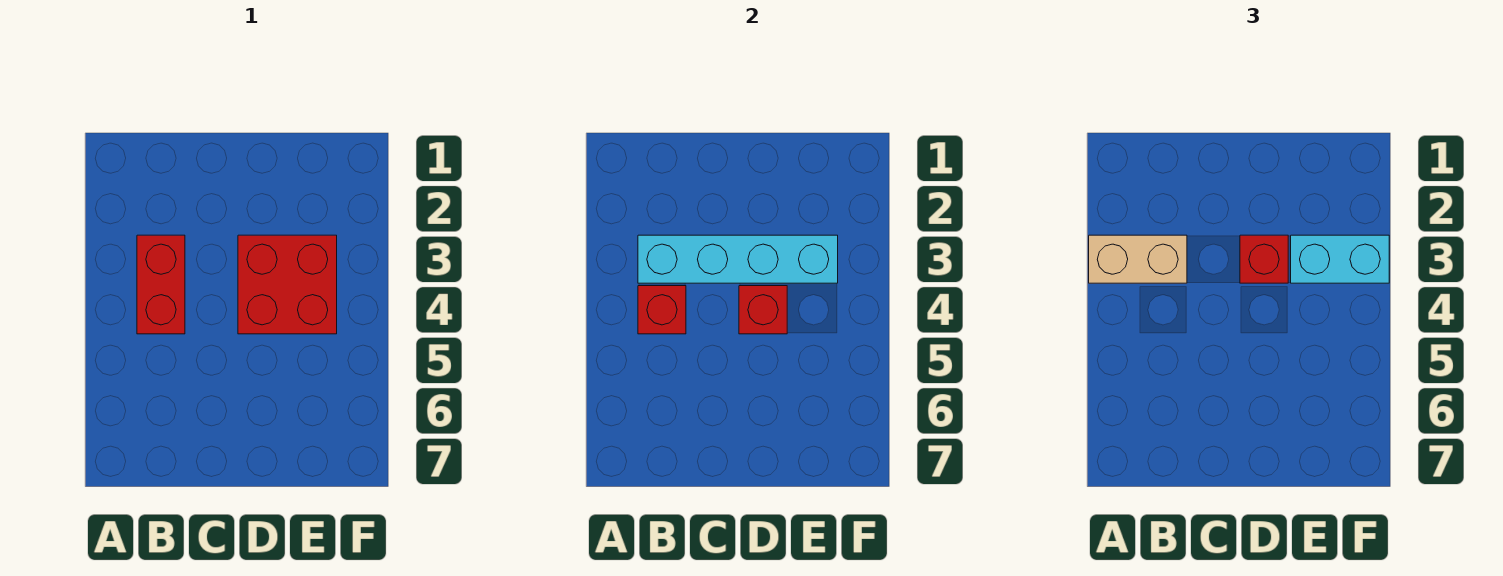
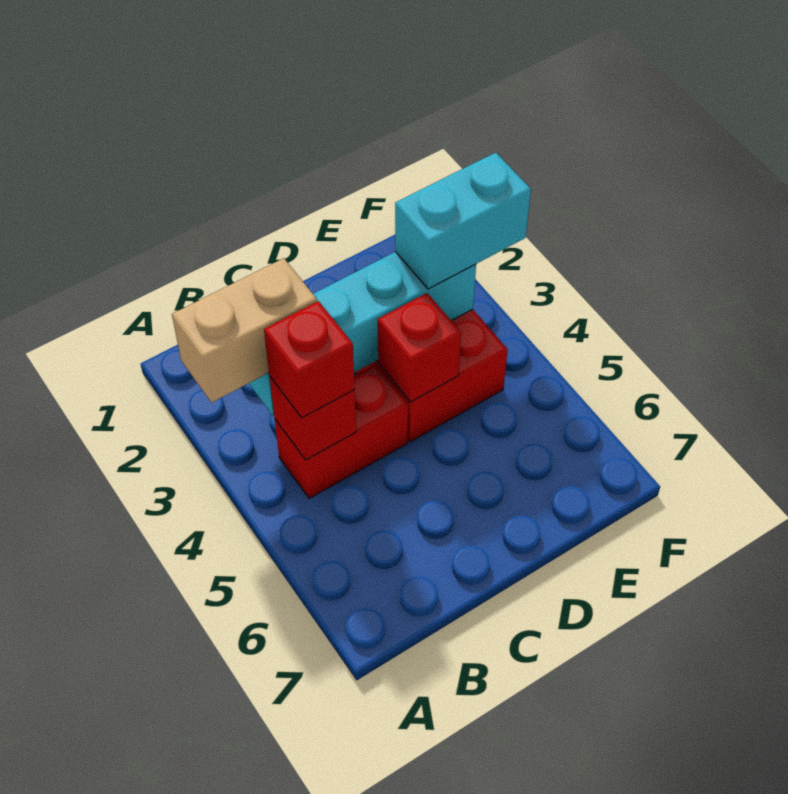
red 1x2 brick [137,235,185,334] -> red 1x2 brick turned to [275,365,408,498]
red 1x1 brick [1240,235,1288,283] -> red 1x1 brick moved to [264,301,355,418]

